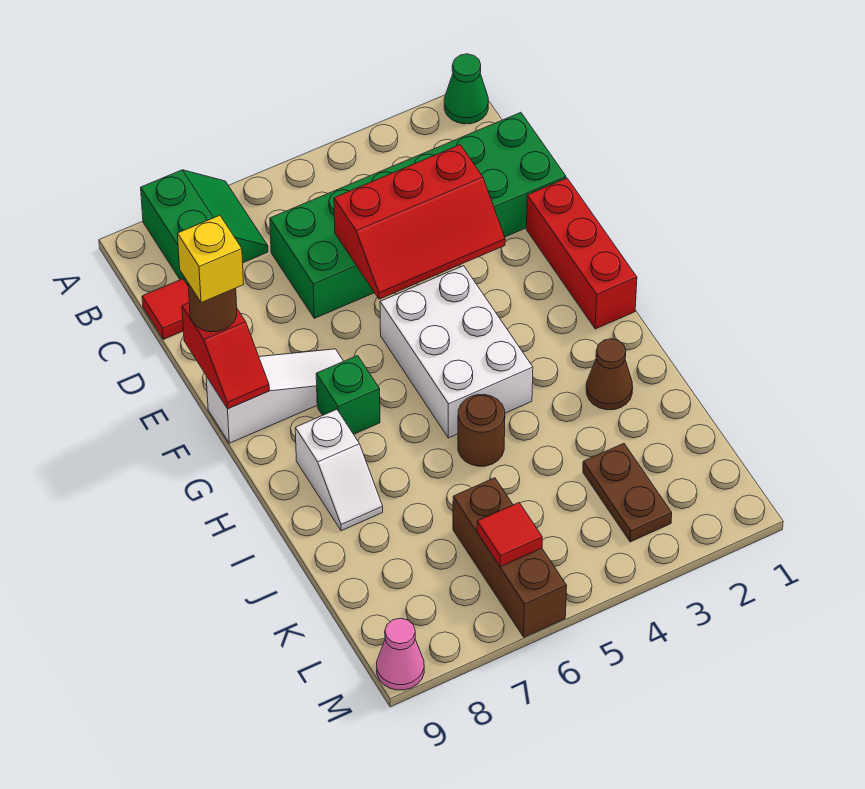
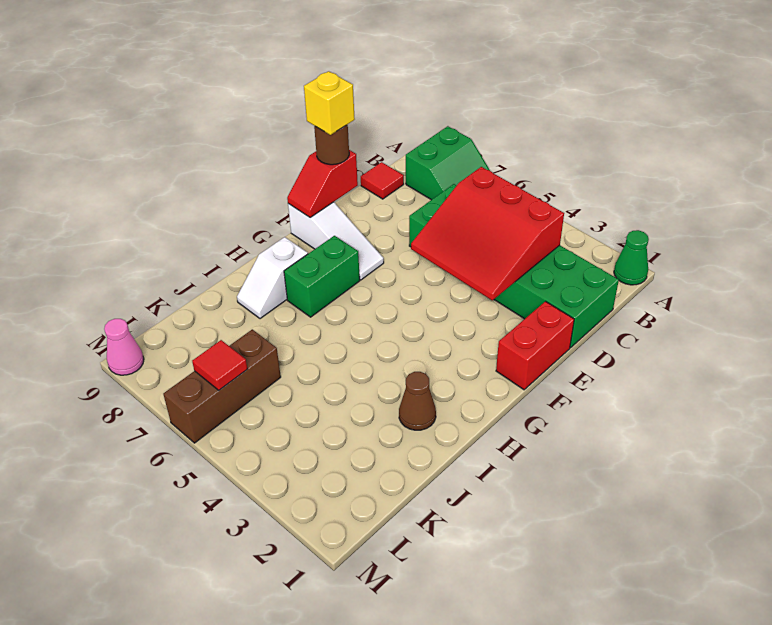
red 2x3 slope [334,145,505,299] -> red 3x3 slope [411,167,564,300]
red 1x3 brick [526,178,637,329] -> red 1x2 brick [496,301,574,390]
white 2x3 brick [380,266,533,438] -> none
green 1x1 brick [316,356,380,434] -> green 1x2 brick [284,236,360,317]
brown 1x1 round brick [458,395,505,466] -> none
brown 1x2 plate [583,443,672,542] -> none

